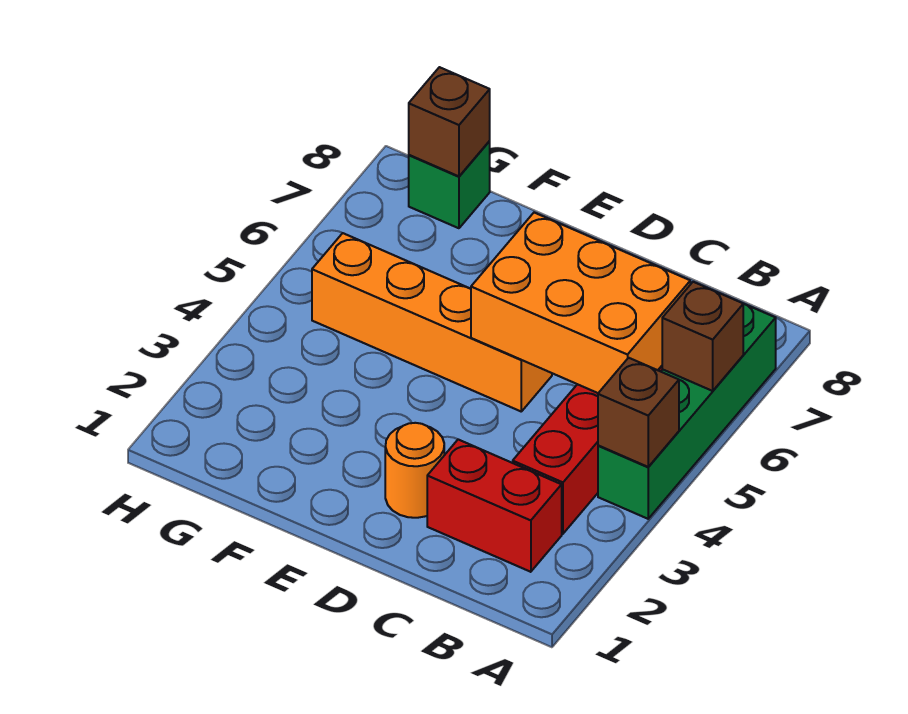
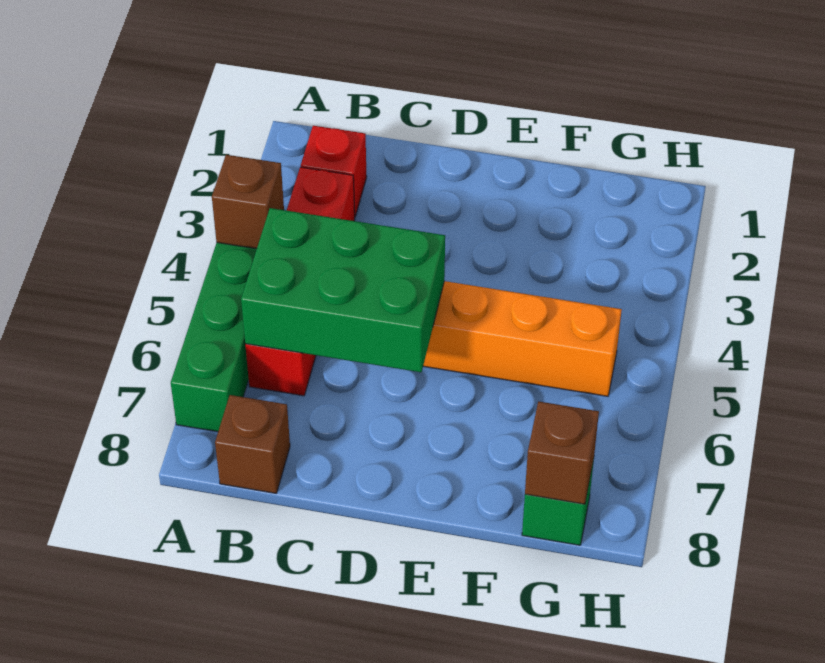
brown 1x1 brick [662,282,743,391] -> brown 1x1 brick moved to [215,395,290,493]
red 1x2 brick [427,440,562,572] -> red 1x1 brick [301,126,367,216]
orange 2x3 brick [471,213,690,393] -> green 2x3 brick [241,208,445,372]
orange 1x1 round brick [385,423,444,518] -> none

